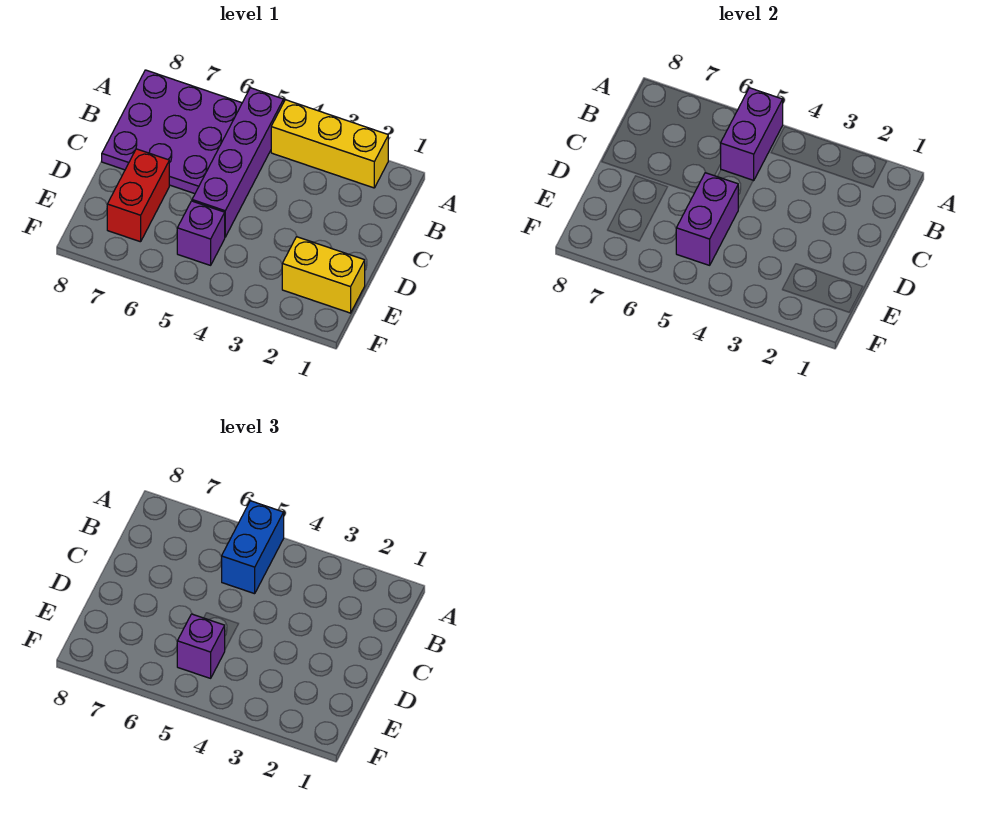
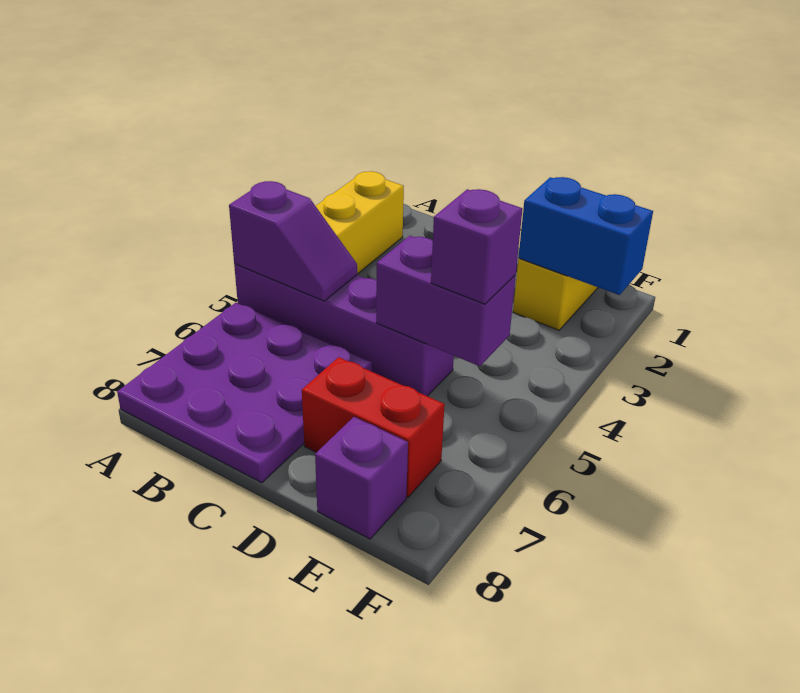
purple 1x2 brick [720,88,783,181] -> purple 1x2 slope [229,181,357,301]
blue 1x2 brick [222,501,284,594] -> blue 1x2 brick moved to [518,177,653,295]
purple 1x1 brick [177,201,225,265] -> purple 1x1 brick moved to [315,417,408,539]

